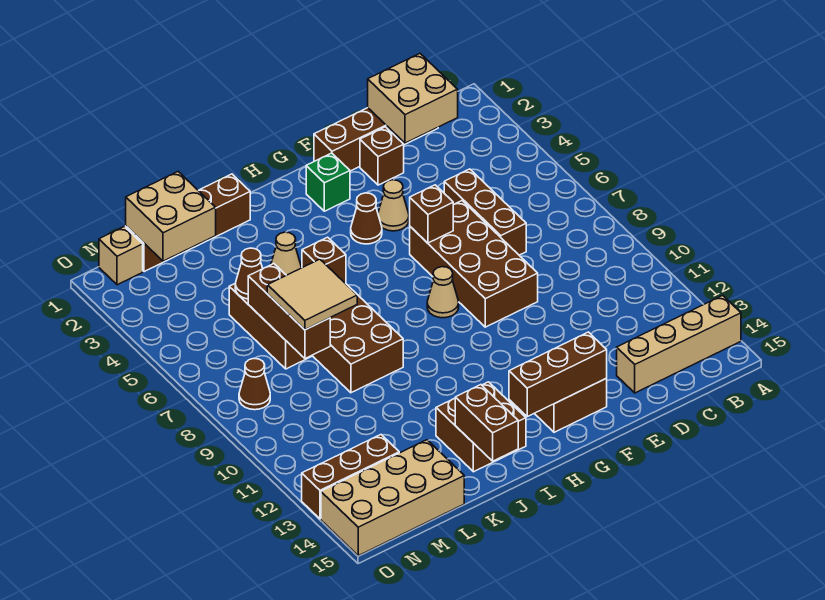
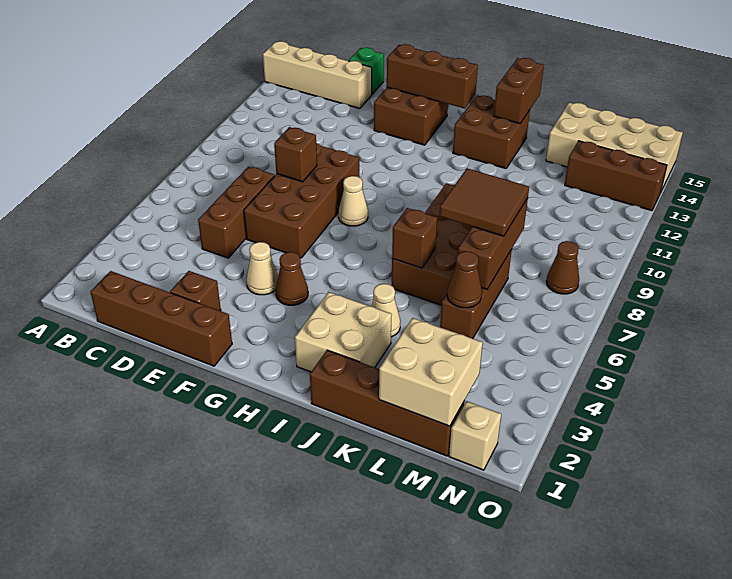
tan 2x2 brick [368,54,458,143] -> tan 2x2 brick moved to [295,292,392,372]
brown 1x1 brick [410,185,453,243] -> brown 1x1 brick moved to [274,127,317,182]
green 1x1 brick [306,153,350,211] -> green 1x1 brick moved to [349,48,384,94]
tan 2x2 tile [267,259,357,330] -> brown 2x2 tile [440,168,529,236]

